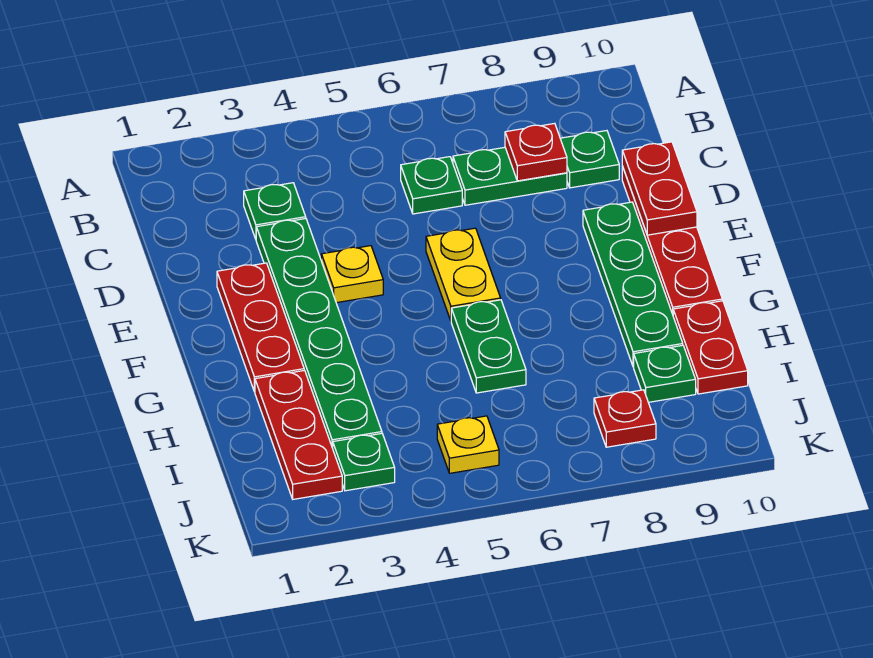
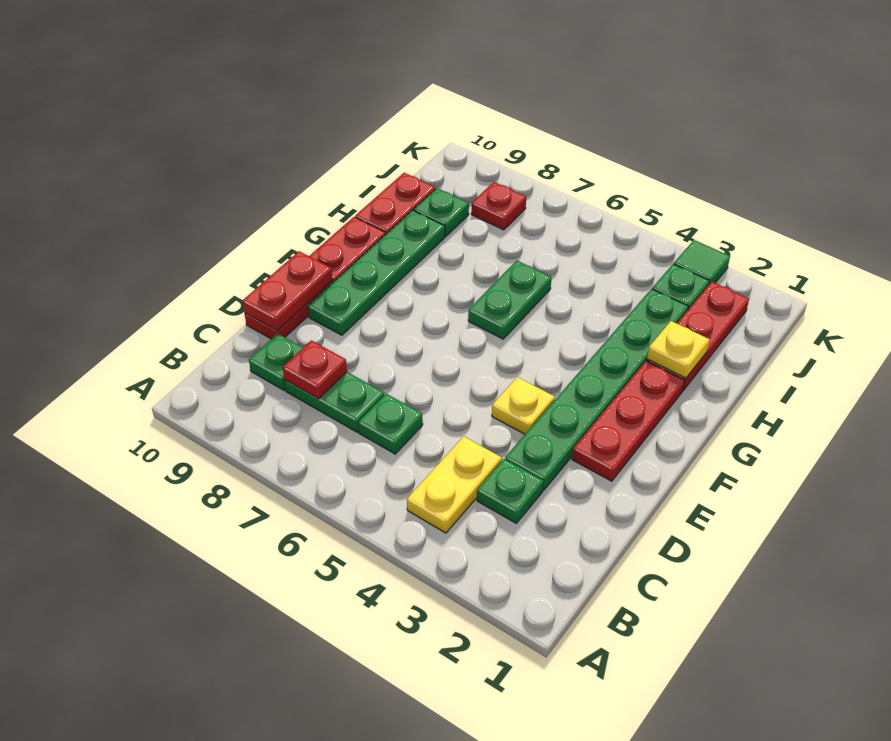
yellow 1x2 plate [426,228,501,320] -> yellow 1x2 plate moved to [407,436,502,533]
yellow 1x1 plate [437,416,499,473] -> yellow 1x1 plate moved to [647,321,710,378]
none -> green 1x1 tile [674,240,730,284]

